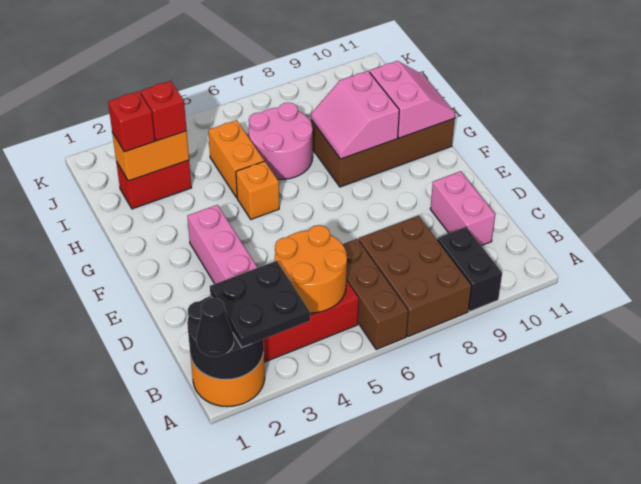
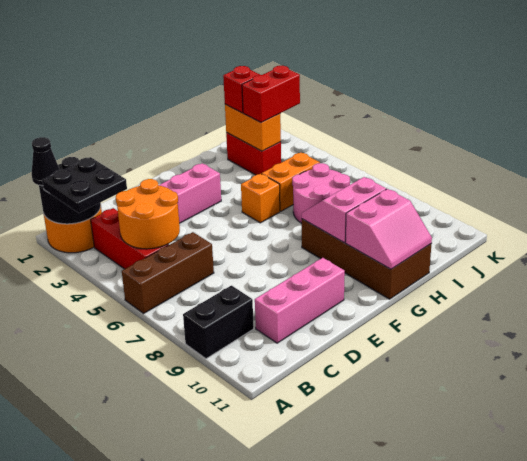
brown 2x3 brick [359,216,471,337] -> none
pink 1x2 brick [430,171,495,246] -> pink 1x3 brick [255,258,345,343]
red 1x1 brick [141,81,187,141] -> red 1x2 brick [242,66,300,123]

